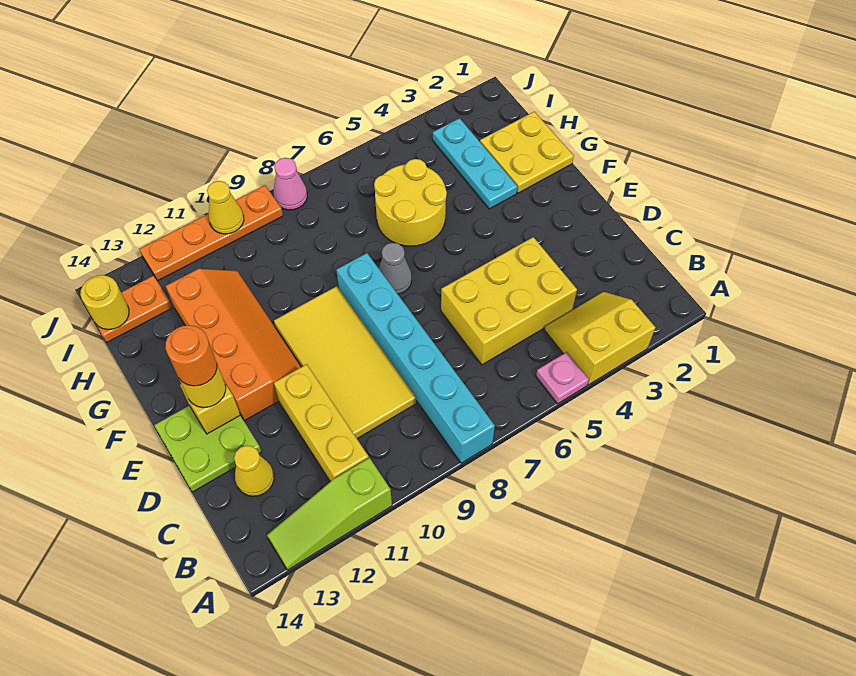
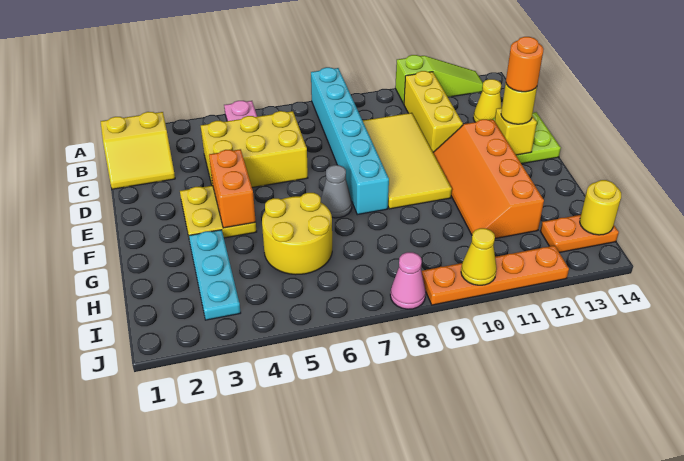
yellow 2x2 slope [544,292,655,385] -> yellow 2x2 slope moved to [101,112,175,189]
none -> orange 1x2 brick [209,149,256,228]
yellow 2x2 plate [480,112,574,193] -> yellow 2x2 plate moved to [180,185,257,238]

